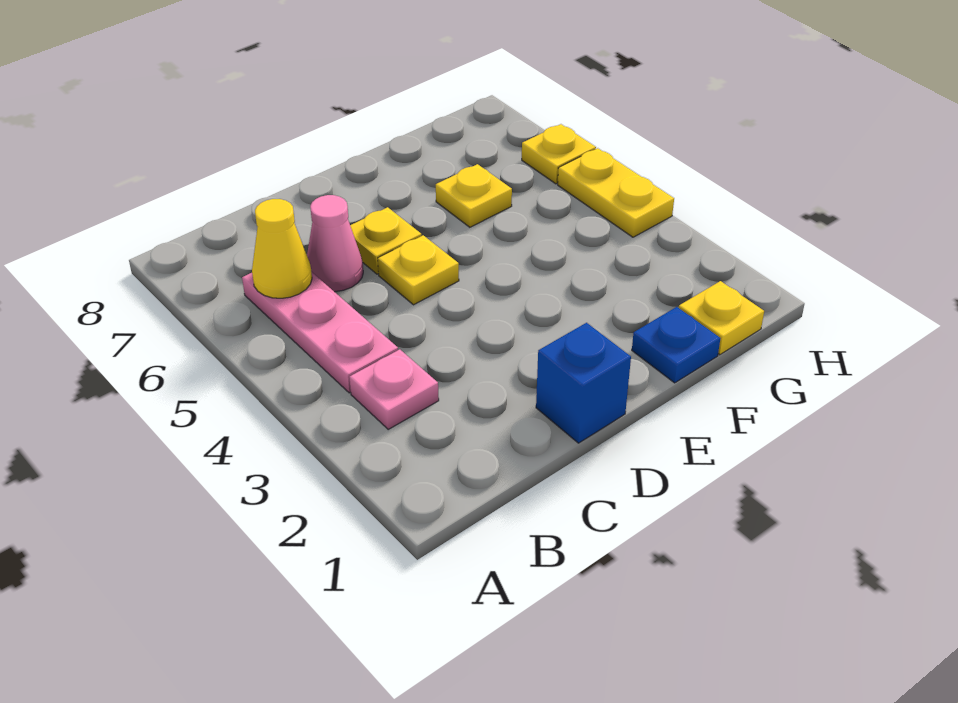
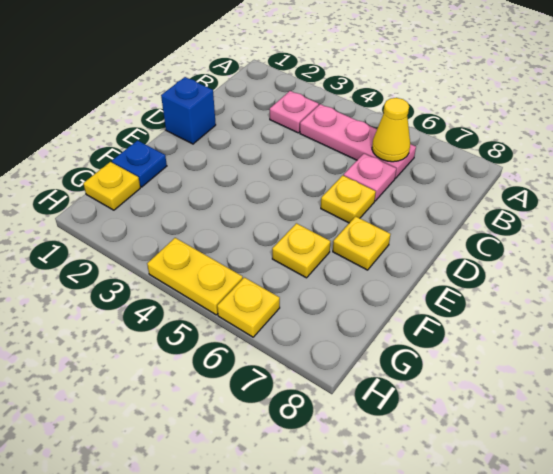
pink 1x1 cone [307,195,363,292] -> pink 1x1 plate [344,154,396,201]
yellow 1x1 plate [378,235,459,305] -> yellow 1x1 plate moved to [333,216,391,270]

